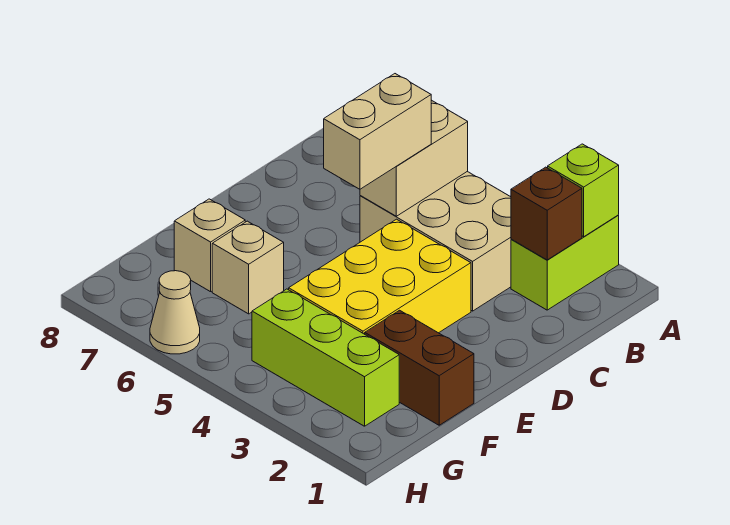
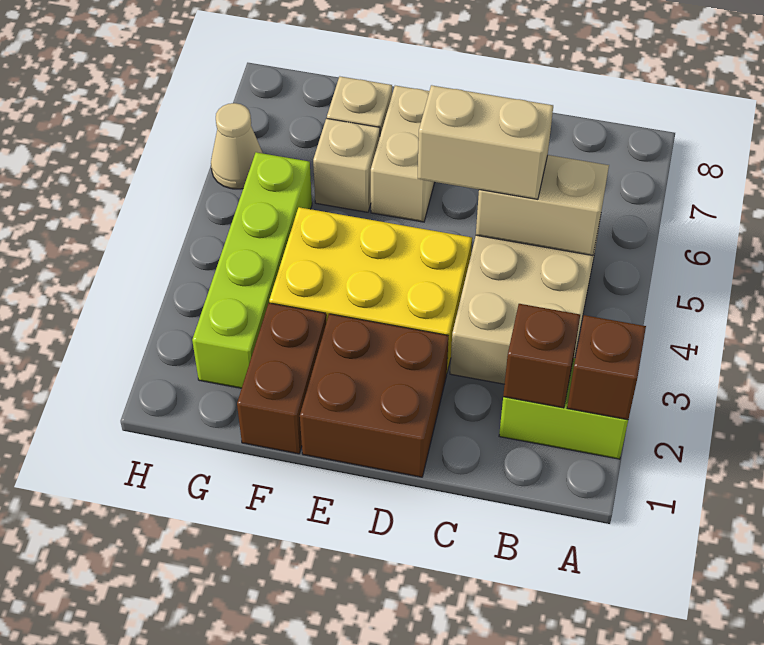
lime 1x1 brick [548,144,619,237] -> brown 1x1 brick [567,315,646,420]
none -> brown 2x2 brick [300,314,449,477]
none -> tan 1x2 brick [371,86,435,222]
lime 1x3 brick [252,289,399,426] -> lime 1x4 brick [192,152,312,388]

